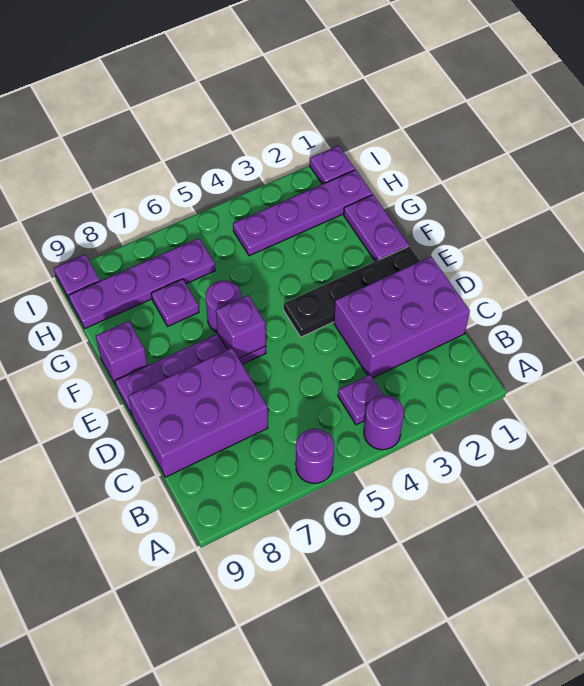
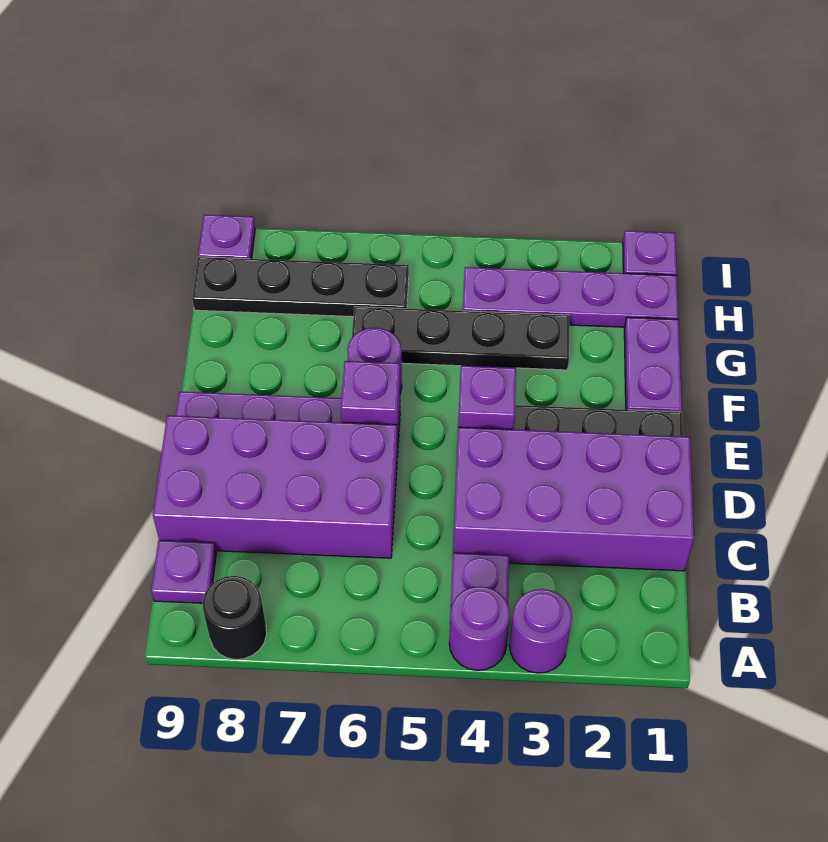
purple 1x1 round brick [296,429,334,483] -> purple 1x1 round brick moved to [509,589,572,673]
none -> black 1x1 round brick [203,576,267,660]
purple 2x3 brick [334,256,470,378] -> purple 2x4 brick [453,427,694,571]
purple 2x3 brick [128,348,268,477] -> purple 2x4 brick [153,415,397,558]
purple 1x1 brick [96,321,147,386] -> purple 1x1 brick moved to [458,366,516,430]
none -> black 1x4 plate [352,307,569,370]
purple 1x1 plate [151,279,199,326] -> purple 1x1 plate moved to [151,540,216,603]
purple 1x4 plate [69,238,215,328] -> black 1x4 plate [192,257,409,317]

